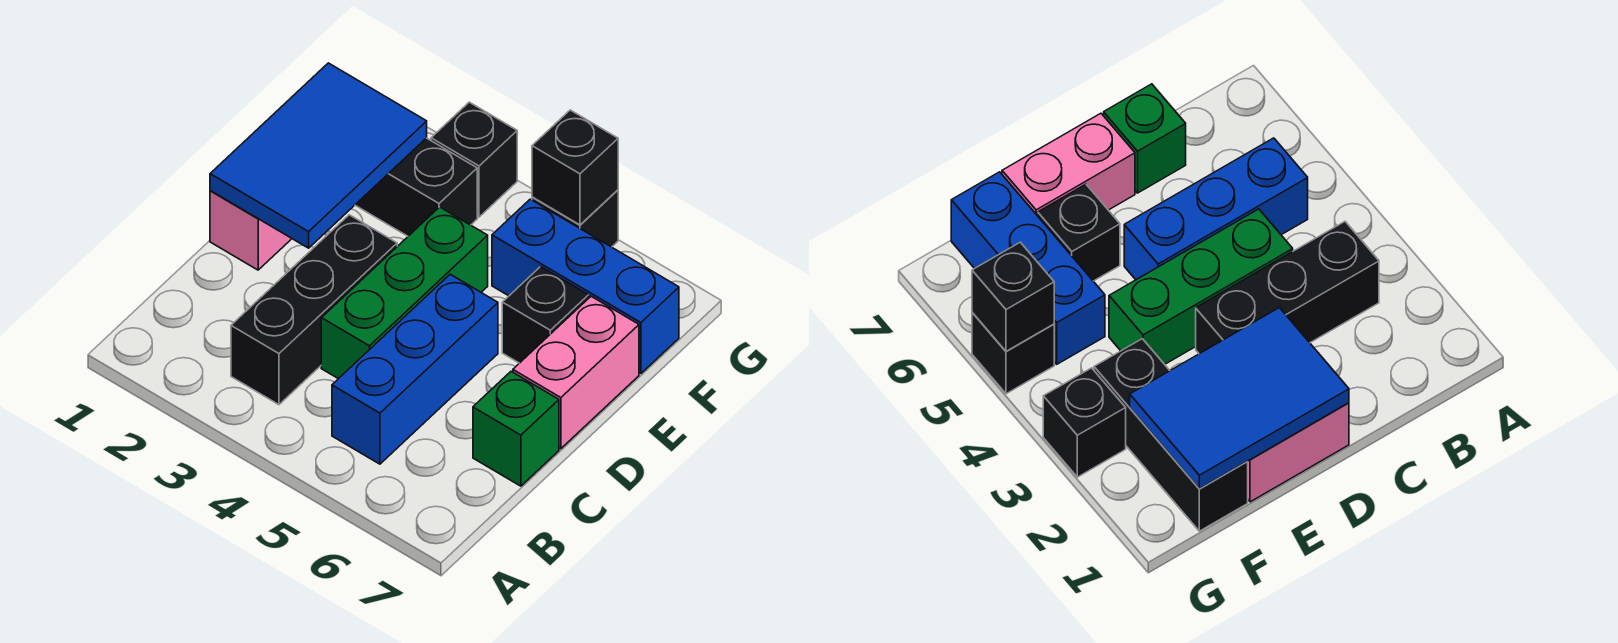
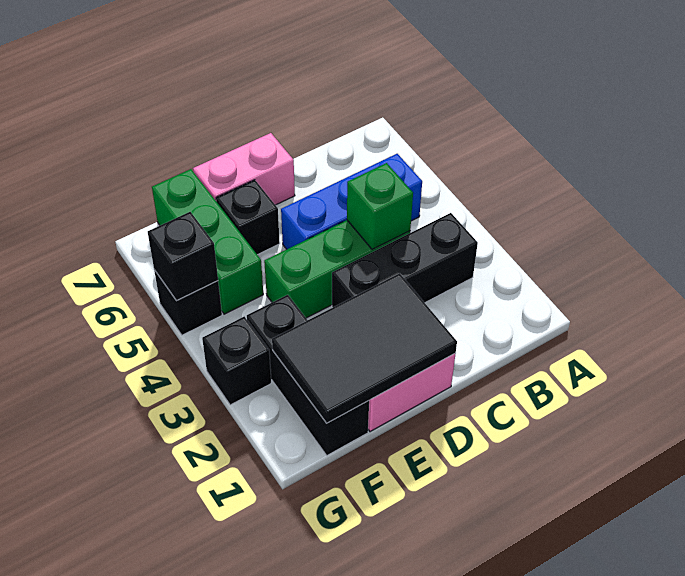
green 1x1 brick [473,372,559,486] -> green 1x1 brick moved to [347,163,413,249]
blue 2x3 tile [210,63,427,248] -> black 2x3 tile [272,273,457,423]
blue 1x3 brick [492,199,679,374] -> green 1x3 brick [152,169,263,314]

